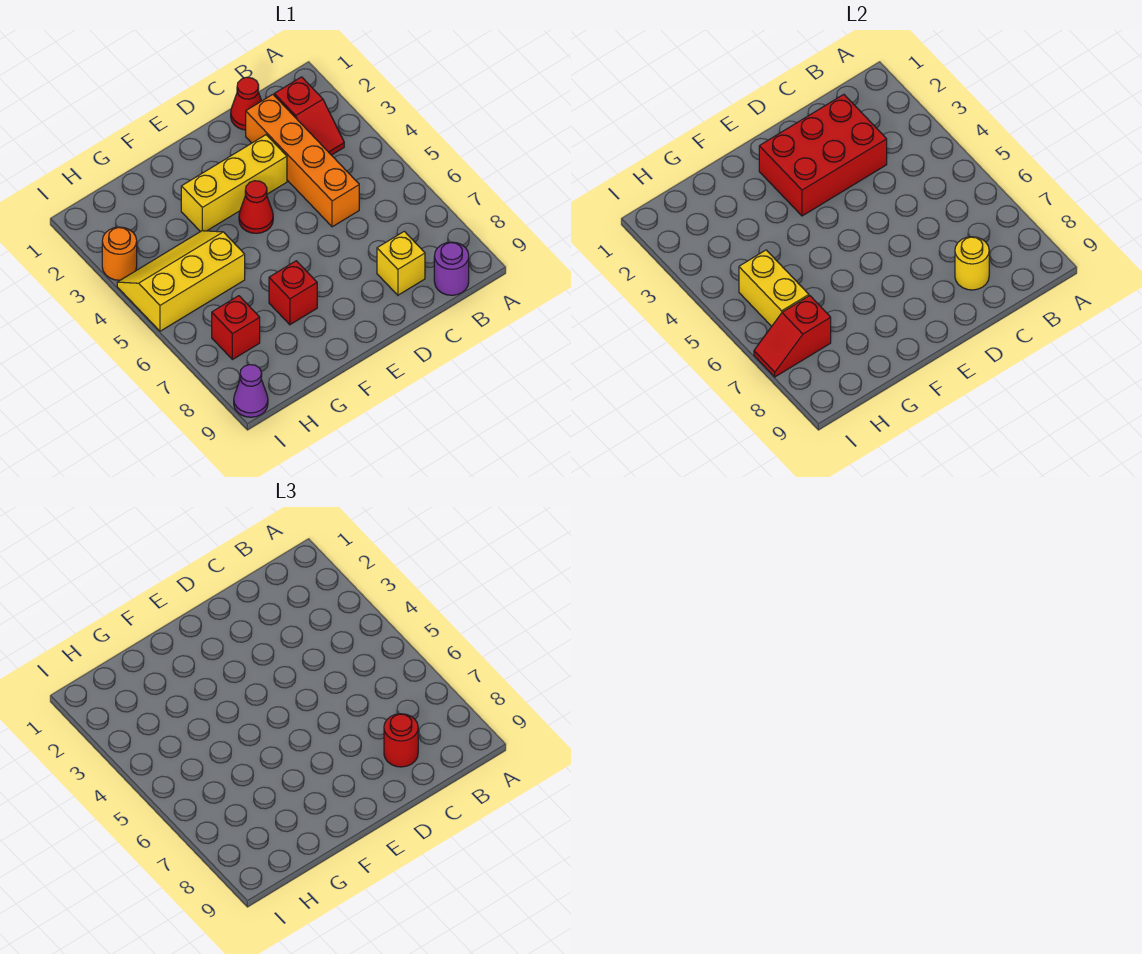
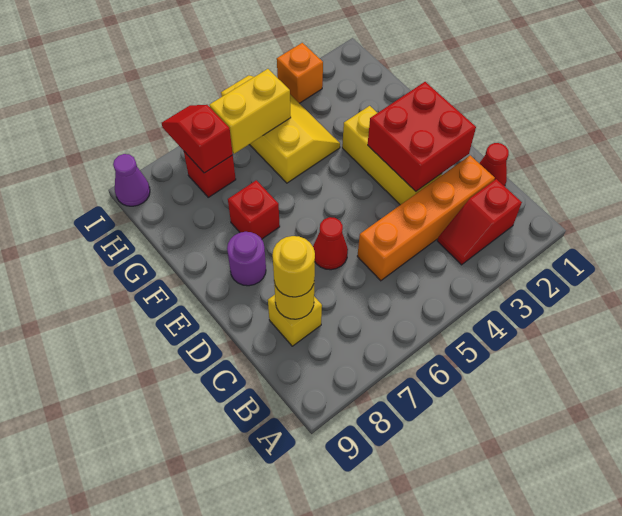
purple 1x1 round brick [434,242,469,295] -> purple 1x1 round brick moved to [227,232,266,286]
red 2x3 brick [759,95,887,216] -> red 2x2 brick [368,82,476,191]
red 1x1 round brick [384,714,418,767] -> yellow 1x1 round brick [273,236,315,297]
red 1x1 cone [239,181,273,233] -> red 1x1 cone moved to [313,217,348,270]
orange 1x1 round brick [102,227,137,280] -> orange 1x1 brick [277,43,323,103]

